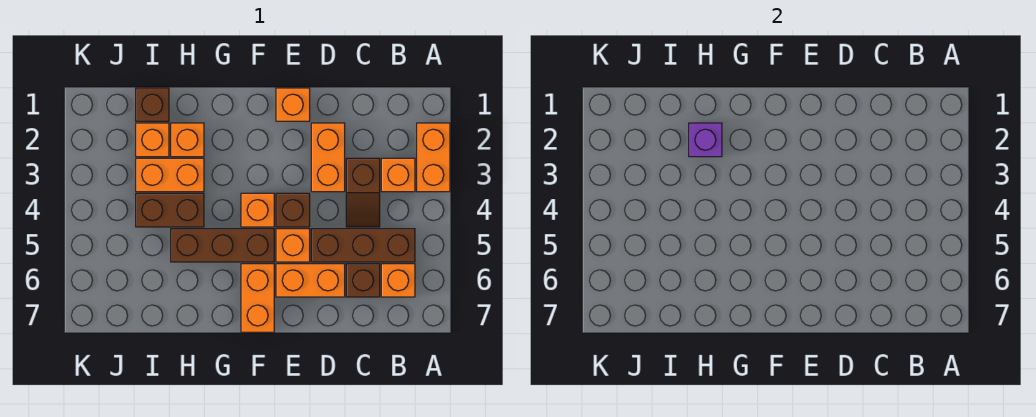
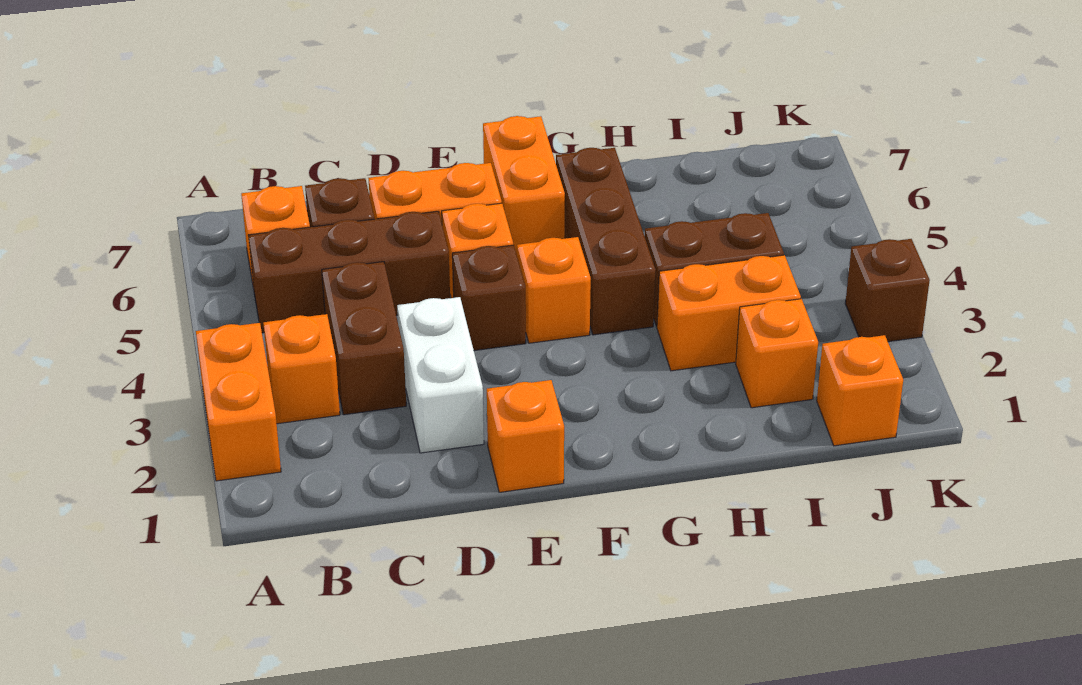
brown 1x2 slope [346,158,380,227] -> brown 1x2 brick [322,262,406,415]
orange 1x2 brick [311,123,345,192] -> white 1x2 brick [397,297,484,453]
brown 1x3 brick [171,229,274,262] -> brown 1x3 brick turned to [556,148,656,335]
orange 1x1 brick [171,123,204,157] -> orange 1x1 brick moved to [817,335,903,446]
purple 1x1 brick [689,123,722,157] -> none
brown 1x1 brick [136,88,169,121] -> brown 1x1 brick moved to [845,239,930,342]

